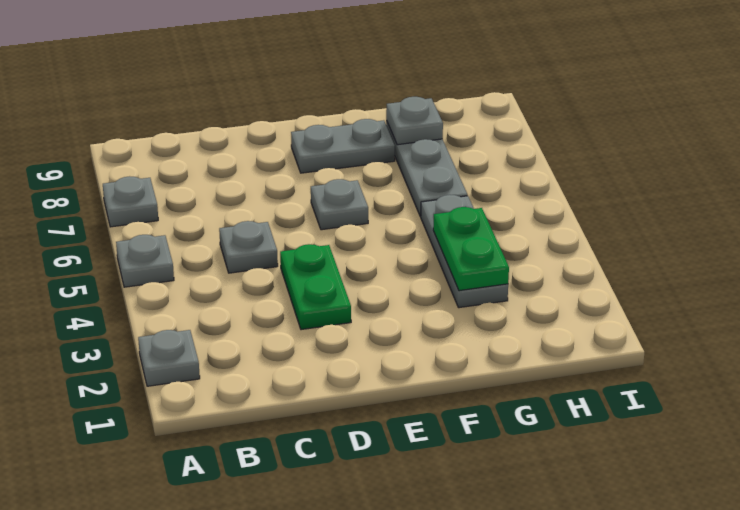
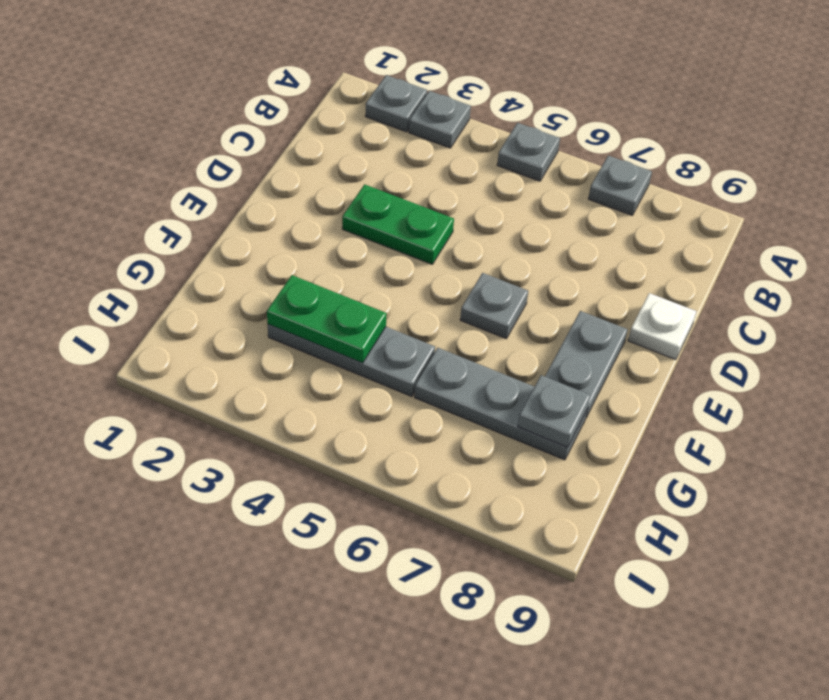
grey 1x1 plate [219,221,278,273] -> grey 1x1 plate moved to [409,91,471,148]
none -> white 1x1 plate [628,293,696,360]

